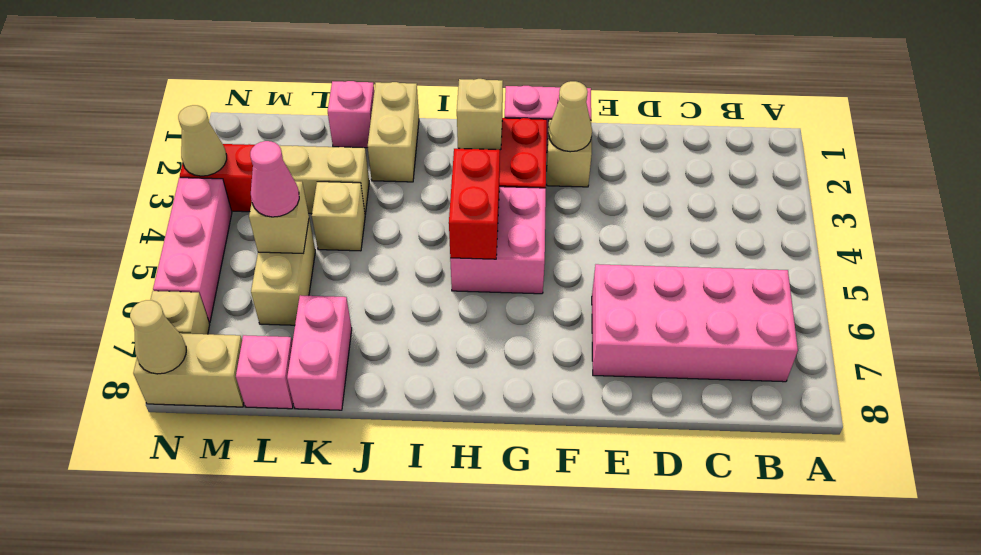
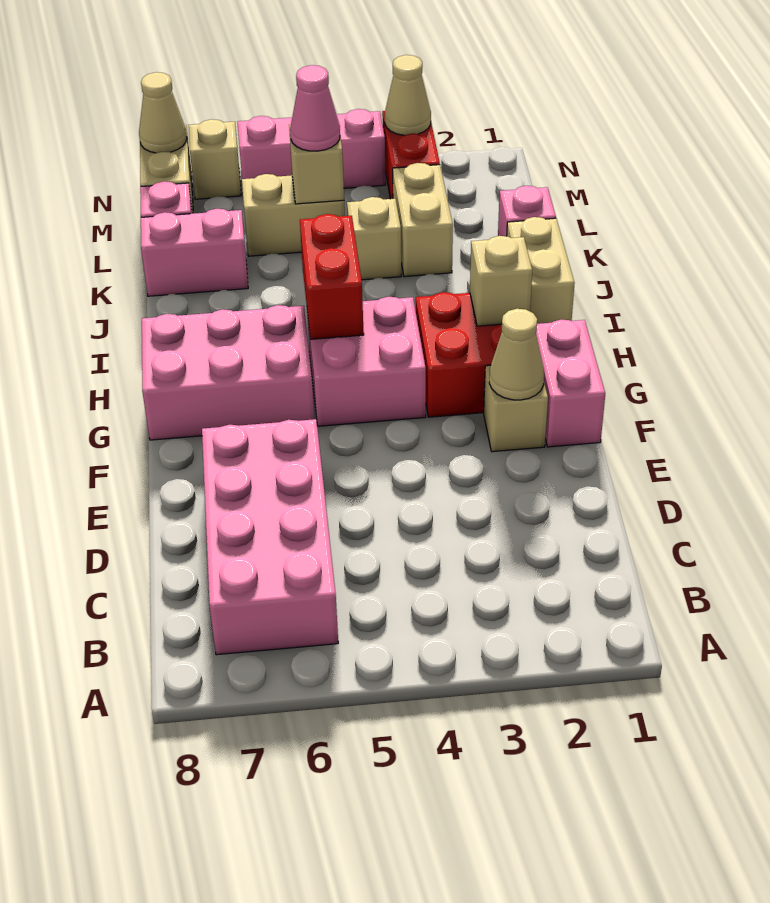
none -> pink 2x3 brick [142,305,314,440]
red 1x2 brick [449,149,500,259] -> red 1x2 brick turned to [300,214,364,339]
tan 1x2 brick [368,82,419,182] -> tan 1x2 brick turned to [507,217,575,324]

